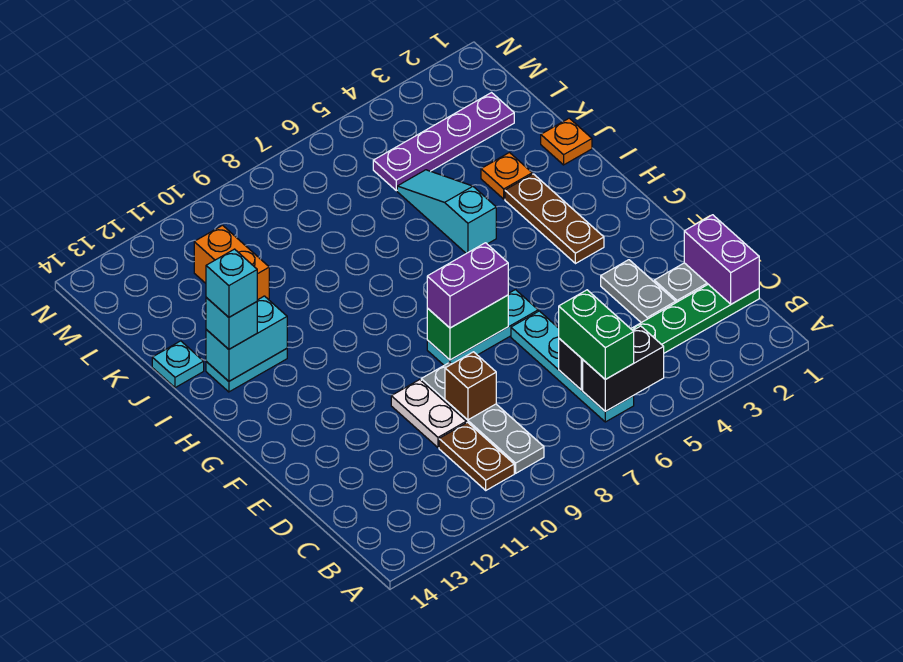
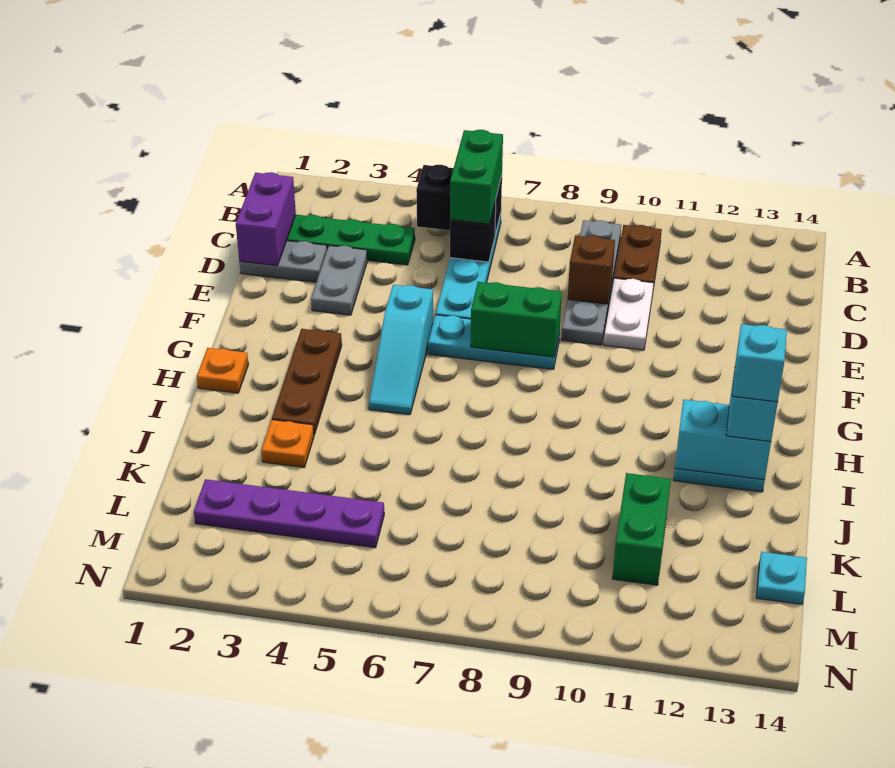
purple 1x2 brick [427,243,508,328] -> none
cyan 1x3 slope [397,170,496,253] -> cyan 1x3 slope moved to [369,285,433,415]
orange 1x1 plate [541,118,592,165] -> orange 1x1 plate moved to [197,348,248,393]
cyan 1x1 plate [152,341,204,388] -> cyan 1x1 plate moved to [756,552,807,604]
orange 1x2 brick [194,225,269,300] -> green 1x2 brick [612,473,671,585]

